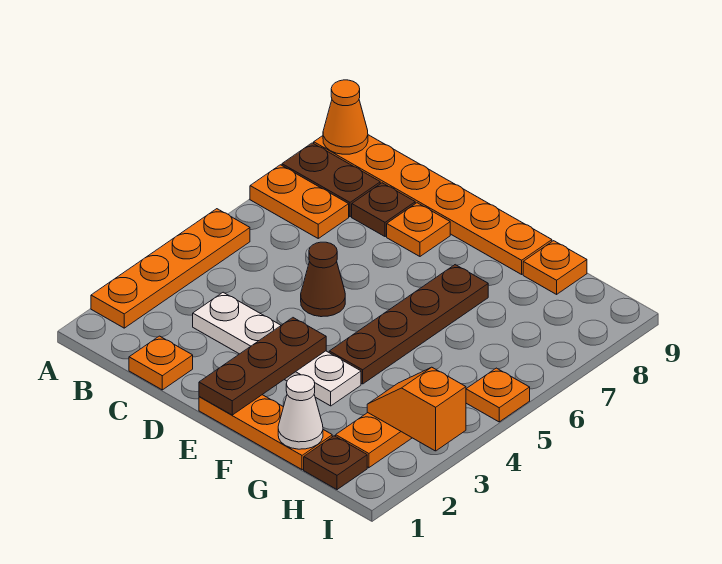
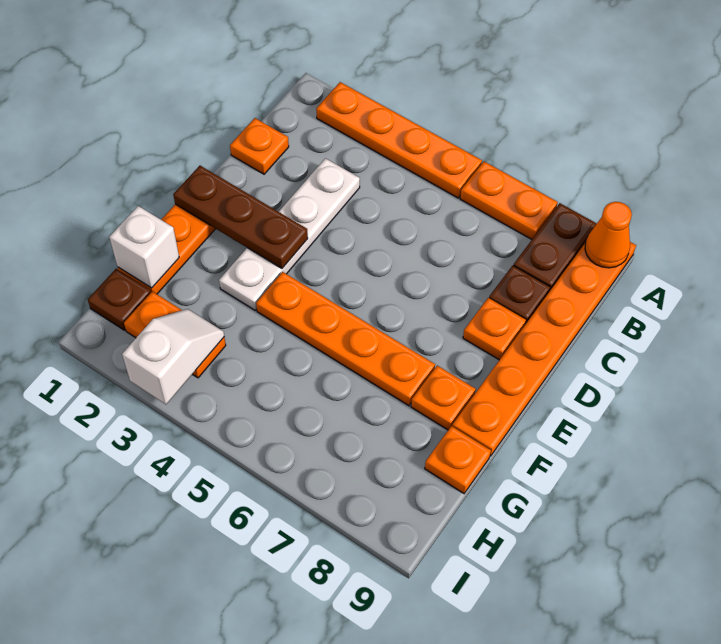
orange 1x2 plate [250,165,349,238] -> orange 1x2 plate turned to [460,162,558,240]
brown 1x1 cone [301,242,345,317] -> none
brown 1x4 plate [329,265,488,384] -> orange 1x4 plate [256,272,435,406]
white 1x1 cone [278,375,323,449] -> white 1x1 brick [109,206,179,288]
orange 1x2 slope [367,367,466,451] -> white 1x2 slope [122,309,224,404]
orange 1x1 plate [466,368,530,422] -> orange 1x1 plate moved to [411,366,476,430]

